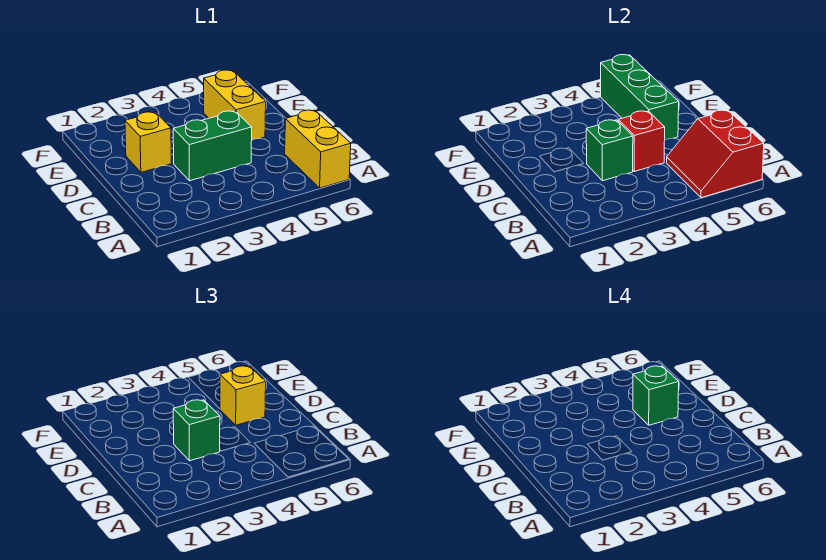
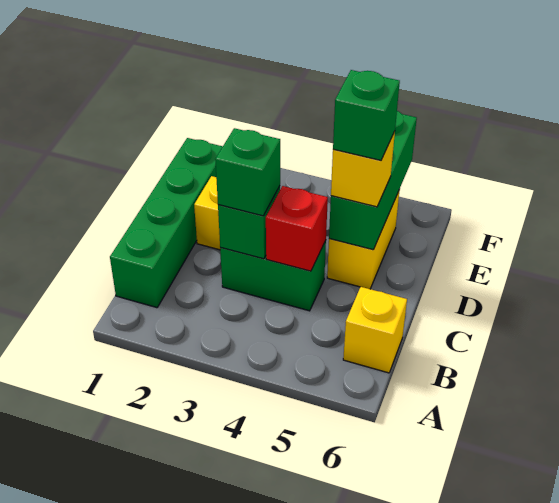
red 2x2 slope [667,110,764,198] -> none
yellow 1x2 brick [285,110,351,188] -> yellow 1x1 brick [343,287,407,373]
none -> green 1x4 brick [110,138,223,308]

